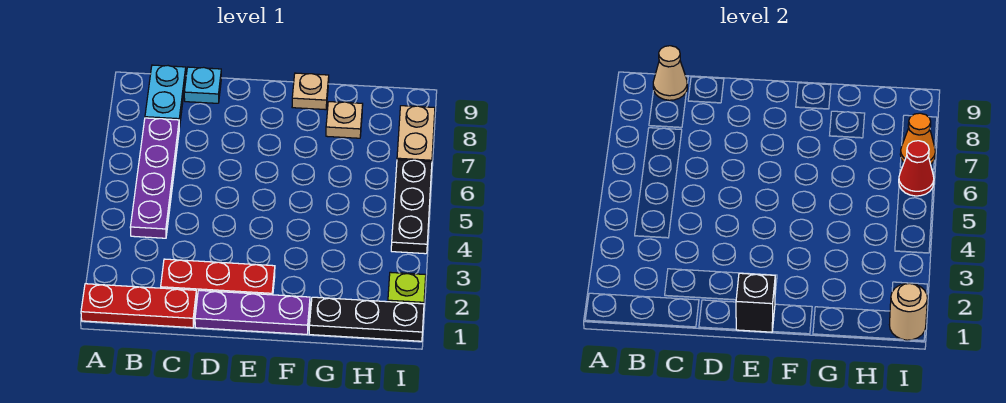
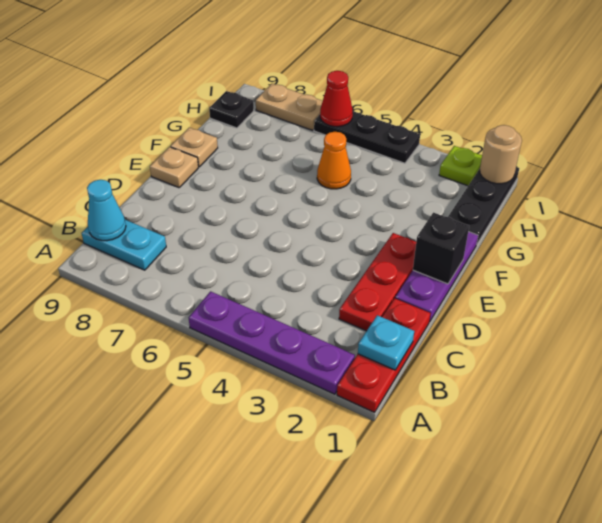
purple 1x4 plate [130,118,179,238] -> purple 1x4 plate moved to [189,291,355,394]
tan 1x1 cone [653,46,687,100] -> cyan 1x1 cone [87,180,126,241]
cyan 1x1 plate [184,67,221,103] -> cyan 1x1 plate moved to [358,315,414,370]
tan 1x1 plate [326,102,363,138] -> tan 1x1 plate moved to [150,147,198,188]
none -> black 1x1 plate [209,91,254,128]
orange 1x1 cone [900,113,935,164] -> orange 1x1 cone moved to [317,132,351,189]

